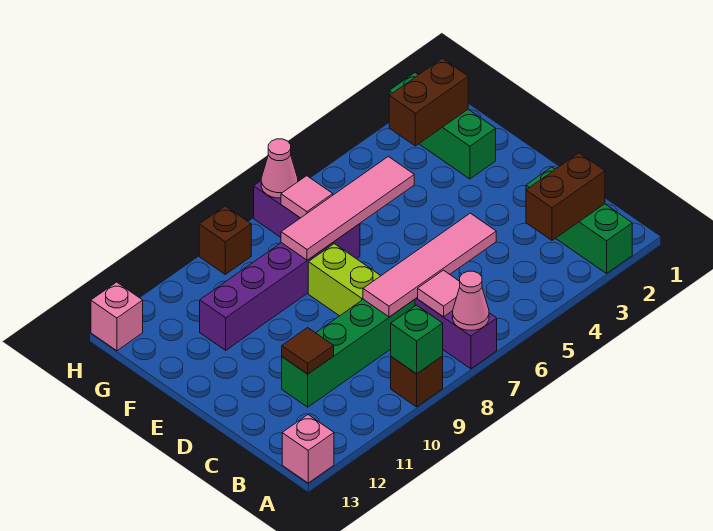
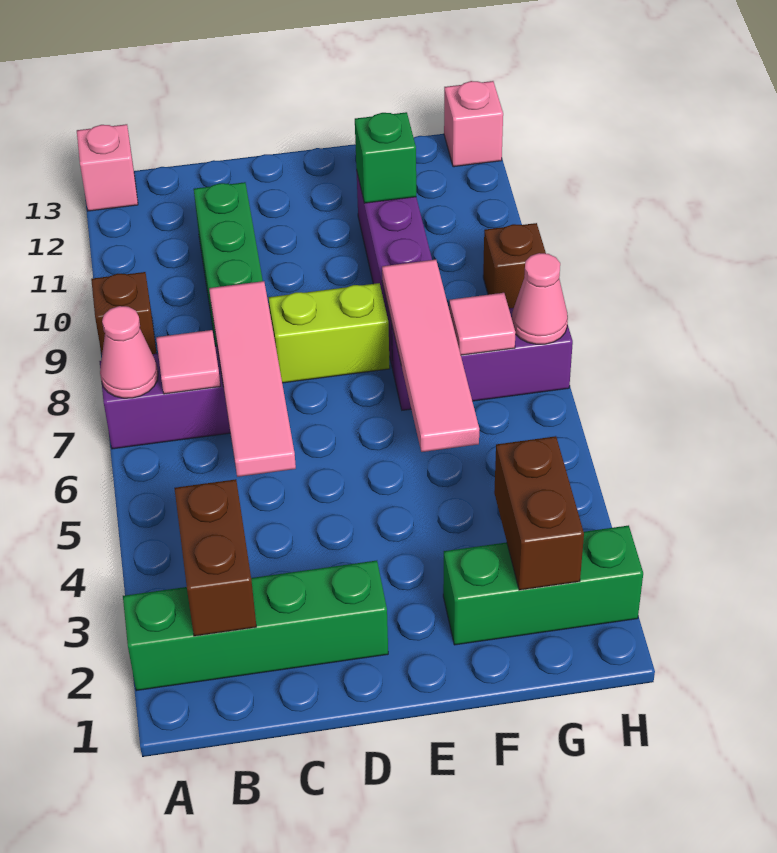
green 1x3 brick [526,167,632,273] -> green 1x4 brick [123,561,388,691]
green 1x1 brick [391,305,443,374] -> green 1x1 brick moved to [355,112,416,203]
brown 1x1 tile [282,328,334,374] -> none

